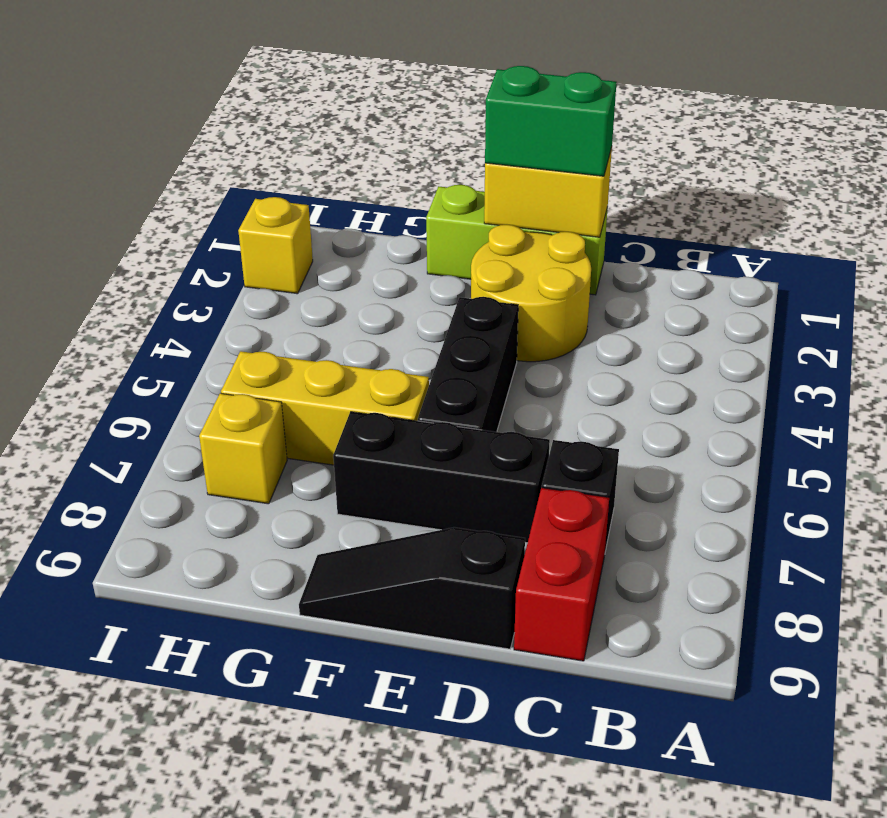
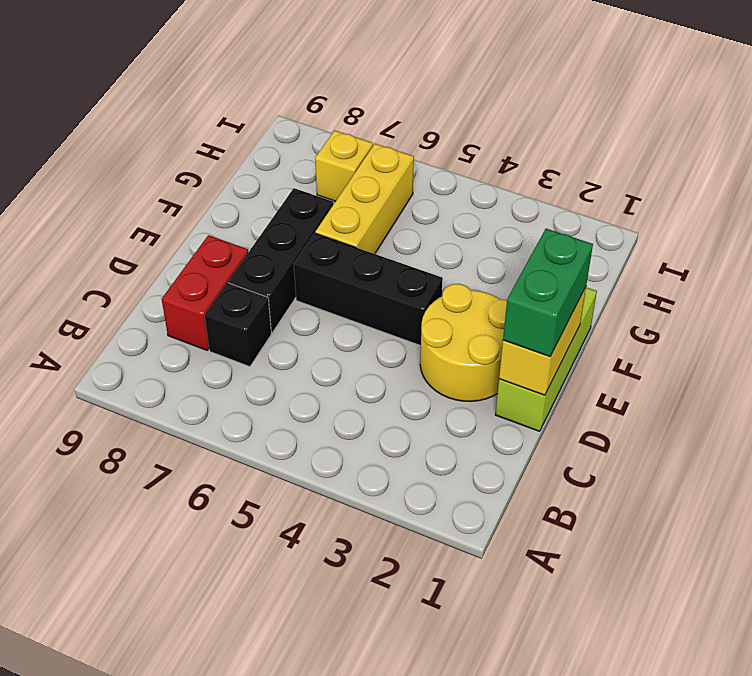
red 1x2 brick [514,488,609,661] -> red 1x2 brick turned to [162,235,248,350]
black 1x3 slope [299,527,525,649] -> none
yellow 1x1 brick [238,197,313,294] -> none

